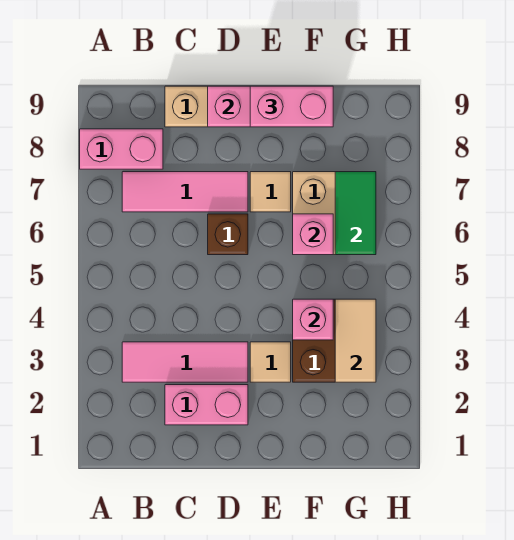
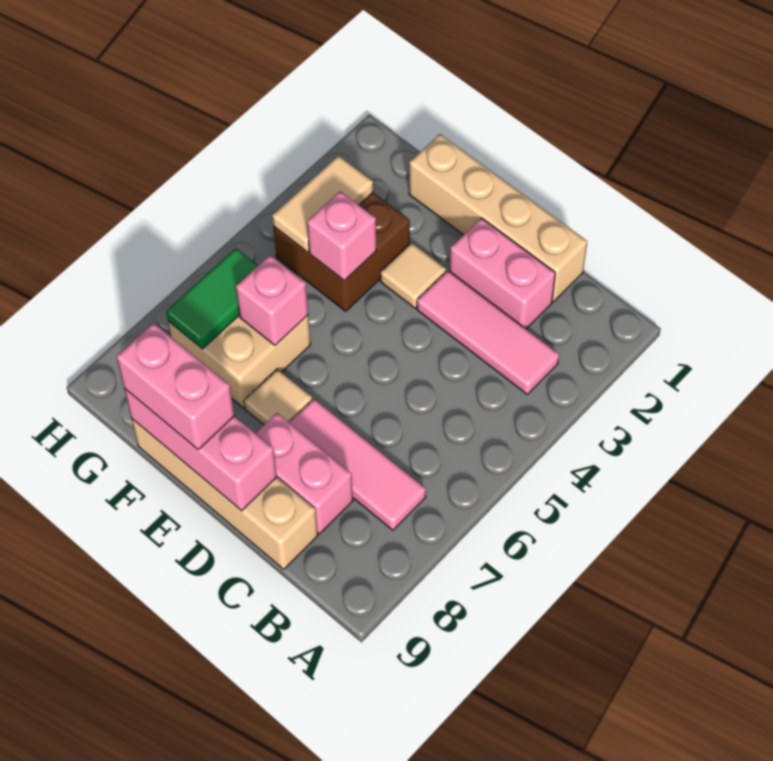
pink 1x2 brick [80,129,163,169] -> pink 1x2 brick moved to [255,413,353,534]
none -> tan 1x4 brick [409,134,587,302]
brown 1x1 brick [208,214,248,255] -> none

